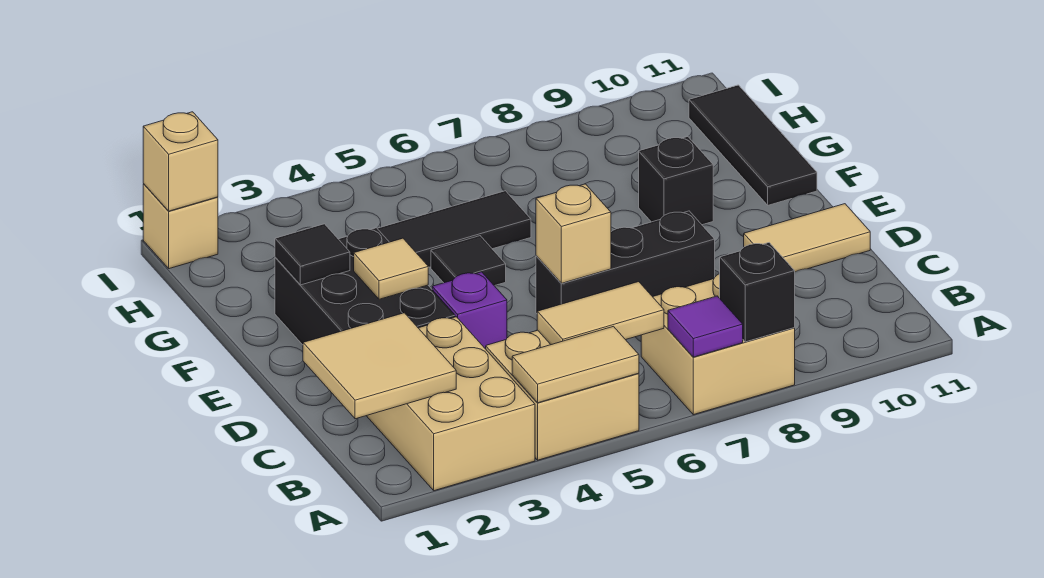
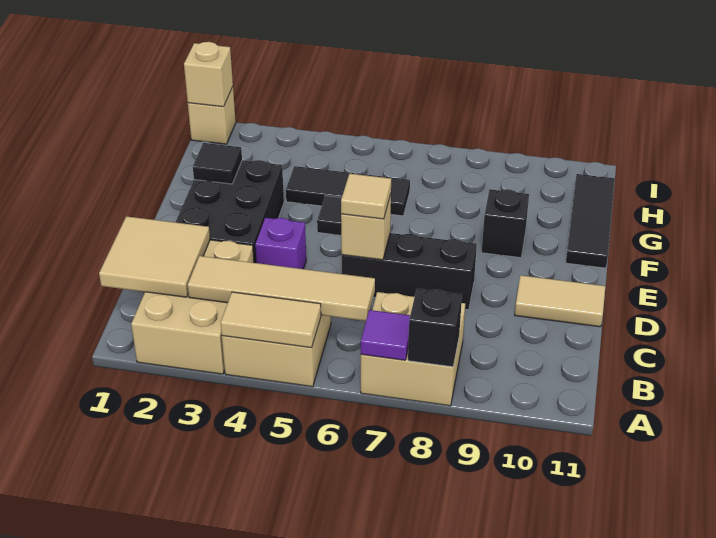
tan 1x2 tile [537,282,664,345] -> tan 1x4 tile [188,256,375,321]
tan 1x1 tile [354,238,428,299] -> tan 1x1 tile moved to [341,174,391,219]

